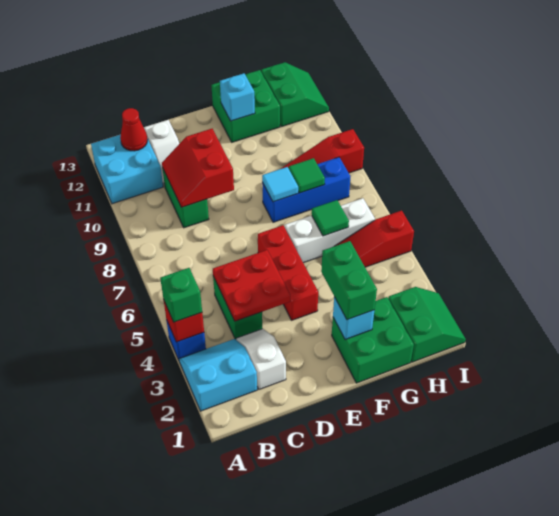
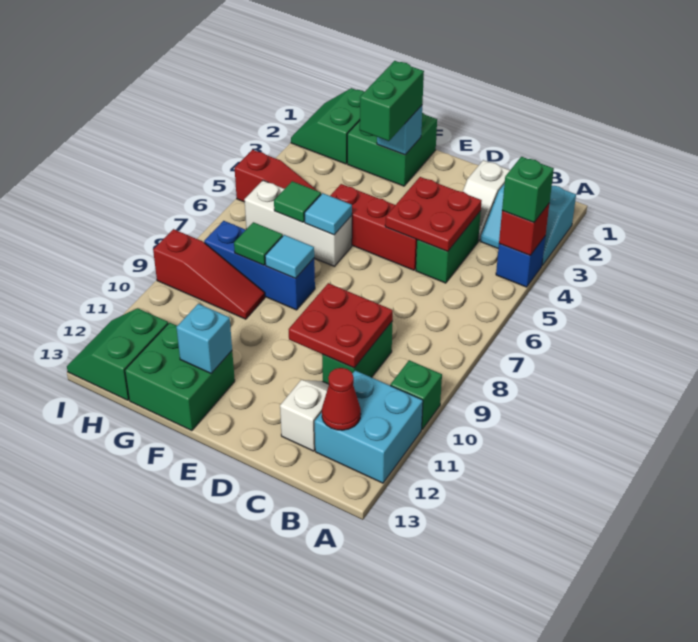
none -> green 1x1 brick [390,360,442,429]
red 2x2 slope [162,128,234,207] -> red 2x2 plate [289,283,393,368]
red 1x3 brick [258,225,318,320] -> red 1x3 brick turned to [330,184,417,270]
none -> cyan 1x1 tile [305,193,352,235]

